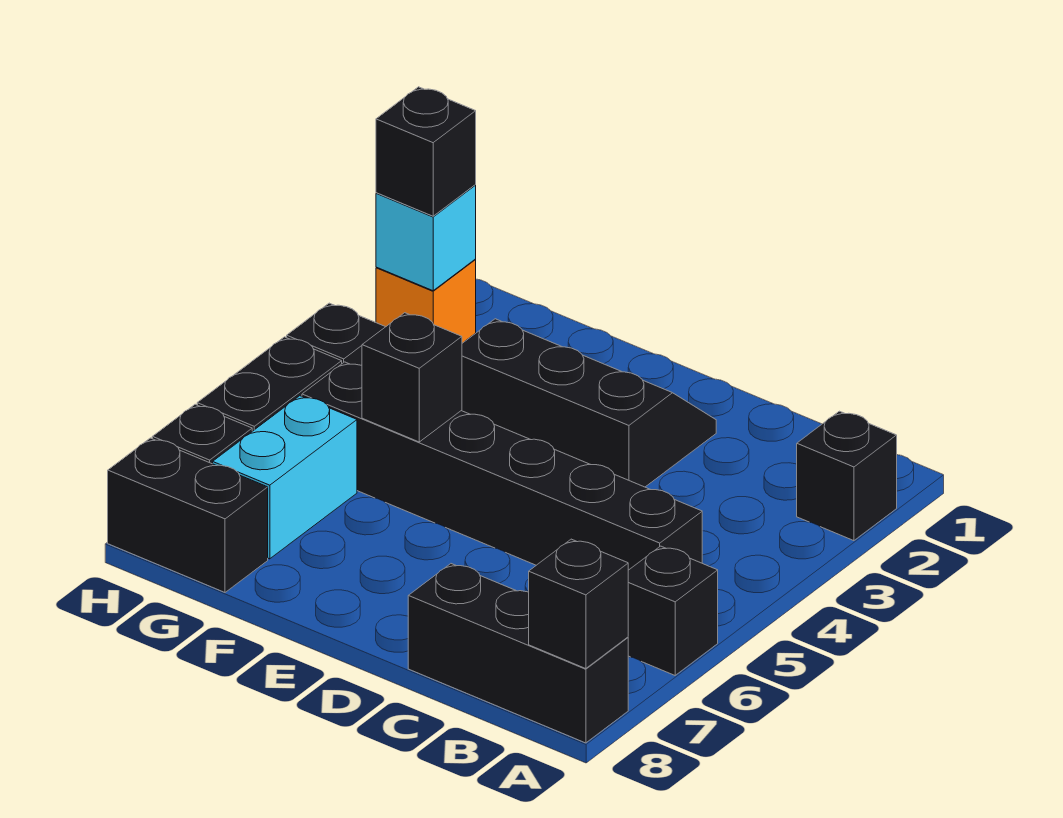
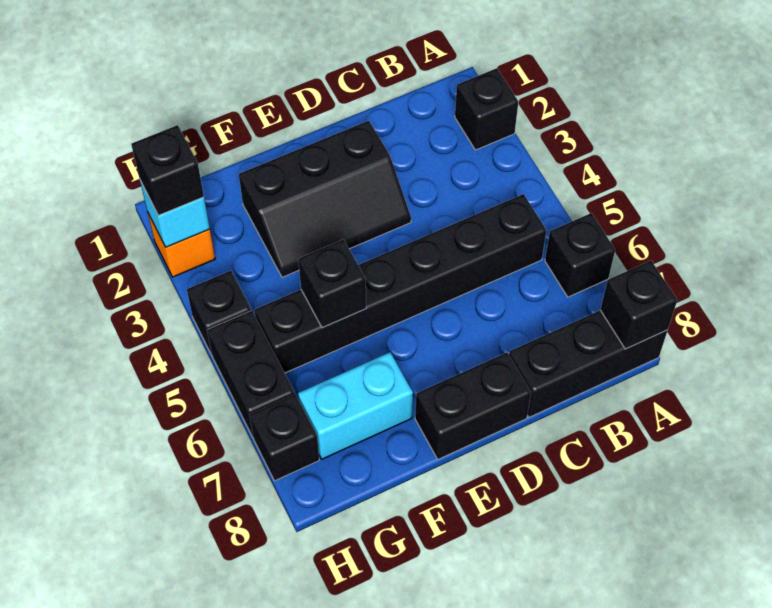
black 2x3 slope [461,319,716,487] -> black 2x3 slope turned to [239,121,411,277]
cyan 1x2 brick [213,396,357,559] -> cyan 1x2 brick turned to [298,352,413,459]
black 1x2 brick [108,438,268,592] -> black 1x2 brick moved to [415,353,531,459]

